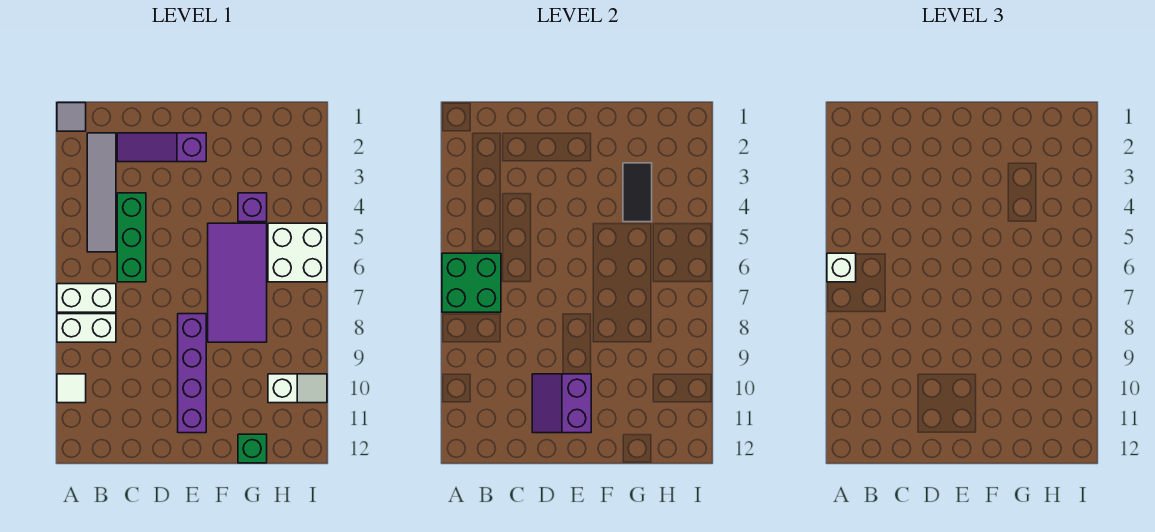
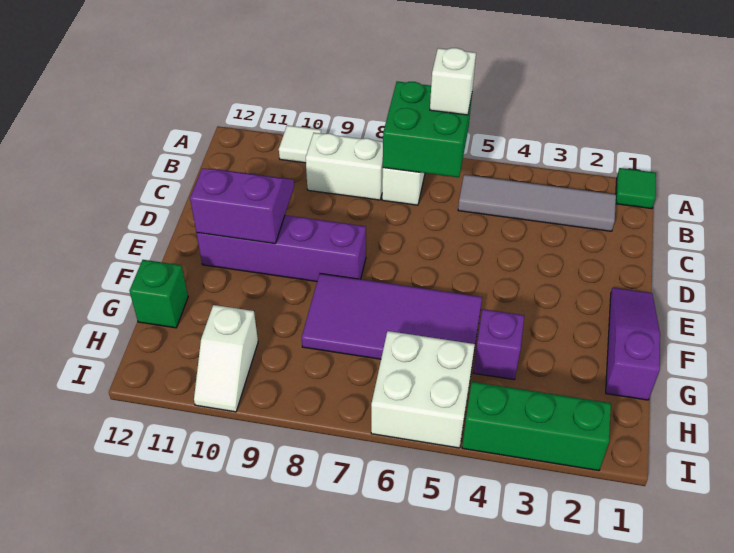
grey 1x1 tile [57,103,86,131] -> green 1x1 tile [616,168,656,209]
white 1x2 brick [57,314,116,342] -> white 1x2 brick turned to [306,133,383,200]
purple 1x3 slope [117,133,206,162] -> purple 1x3 slope moved to [606,288,660,400]
green 1x3 brick [117,193,146,282] -> green 1x3 brick moved to [462,382,611,471]
black 1x2 tile [623,163,652,222] -> none

